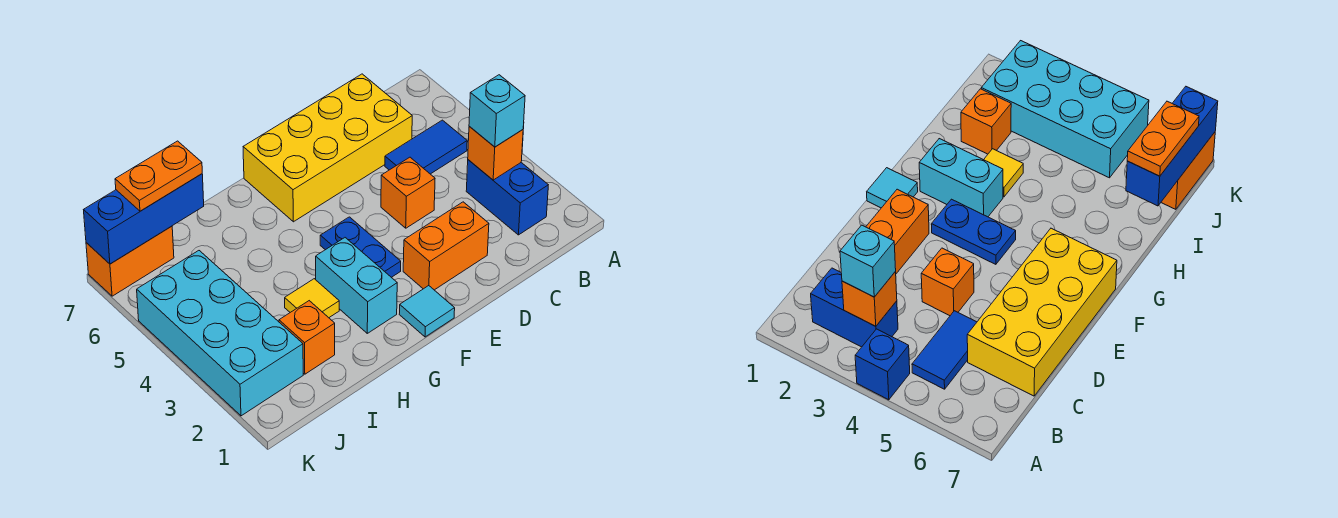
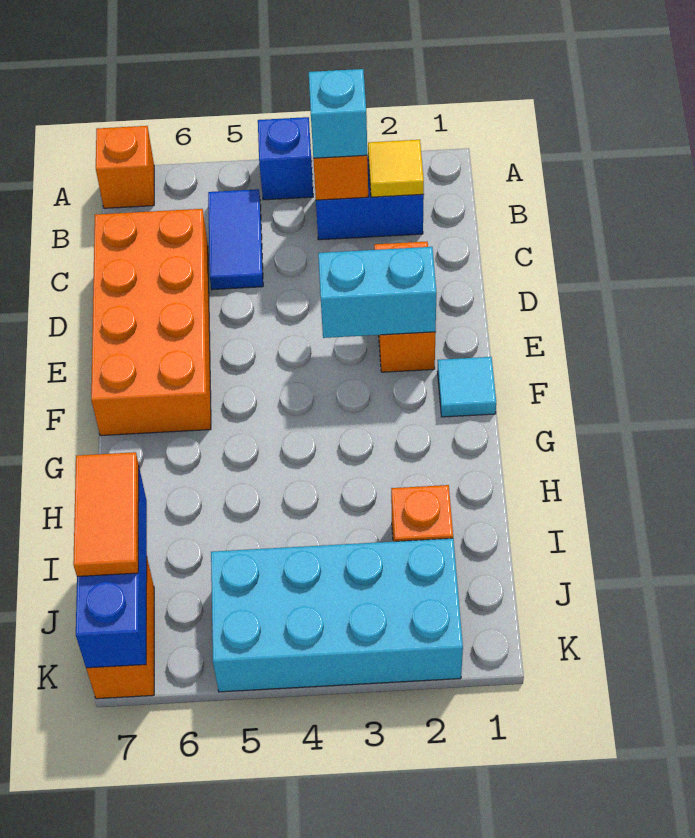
yellow 2x4 brick [243,74,412,222] -> orange 2x4 brick [91,209,211,436]
orange 1x1 brick [381,157,435,228] -> orange 1x1 brick moved to [96,126,154,208]
blue 1x2 plate [320,217,401,277] -> none
cyan 1x2 brick [316,238,397,333] -> cyan 1x2 brick moved to [318,247,437,338]
yellow 1x1 tile [285,279,339,318] -> yellow 1x1 tile moved to [368,140,424,197]
orange 1x2 plate [115,141,202,211] -> orange 1x2 tile [73,452,139,576]

